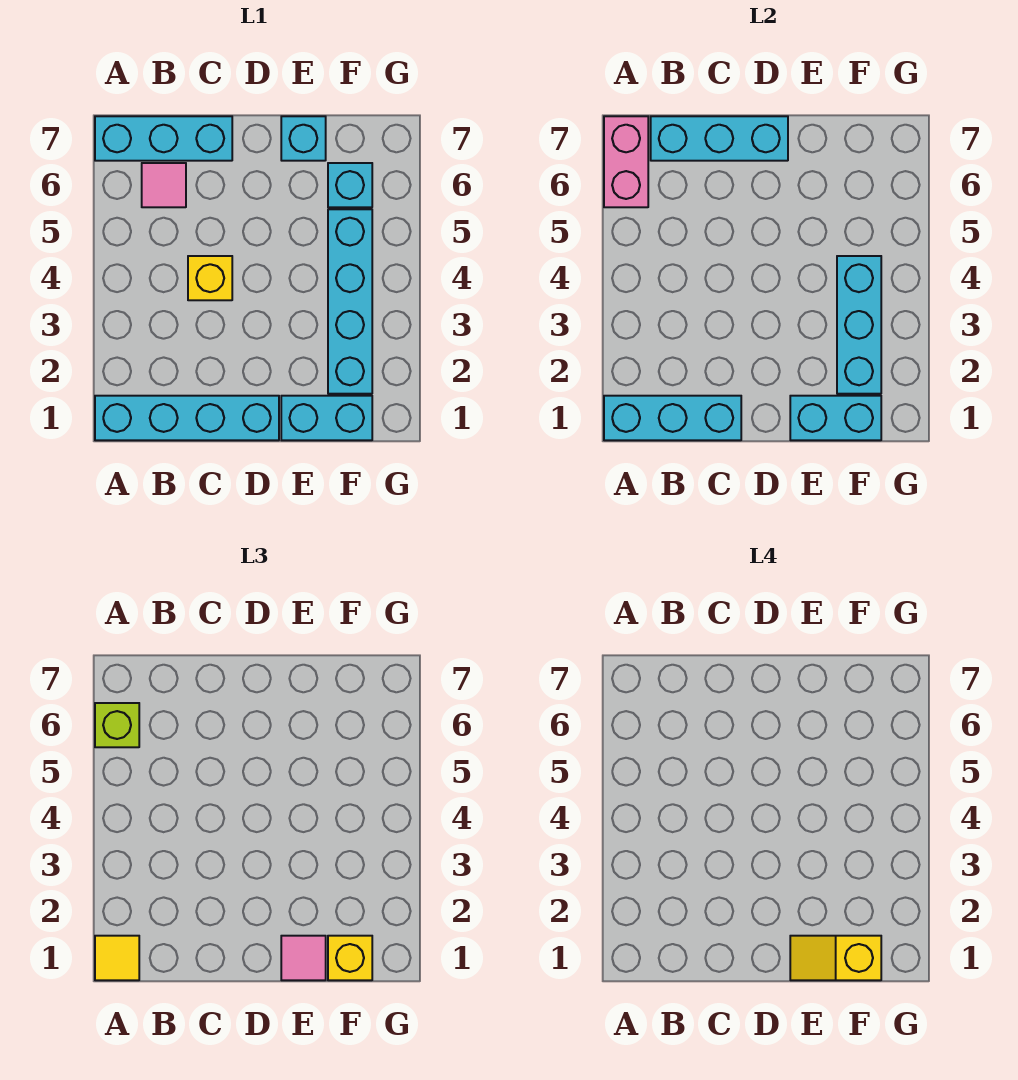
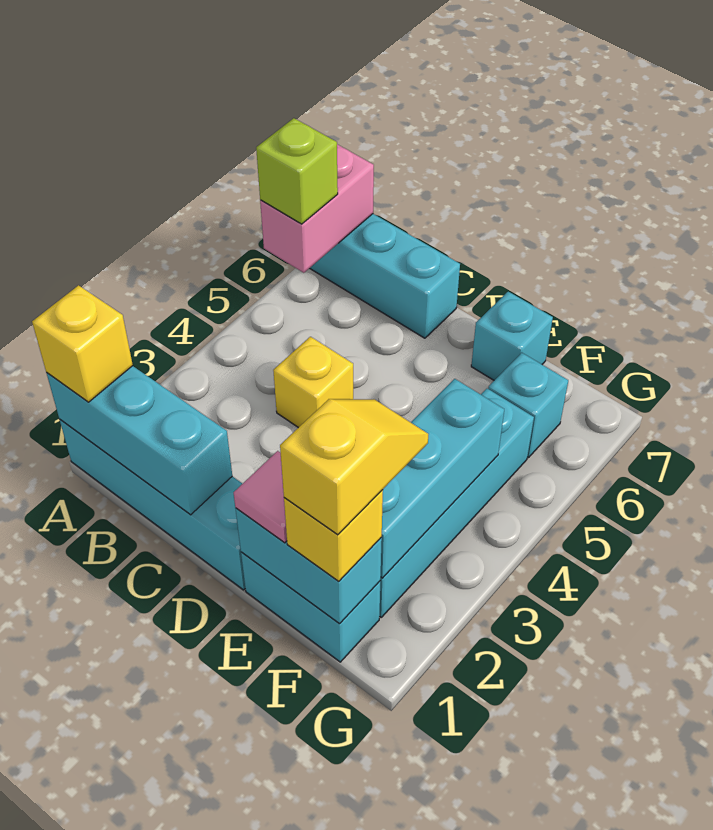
yellow 1x1 tile [95,936,139,980] -> yellow 1x1 brick [32,285,133,402]
pink 1x1 tile [142,163,186,207] -> none
cyan 1x3 brick [651,116,788,161] -> none
yellow 1x2 slope [790,936,881,980] -> yellow 1x2 slope turned to [280,399,428,535]

